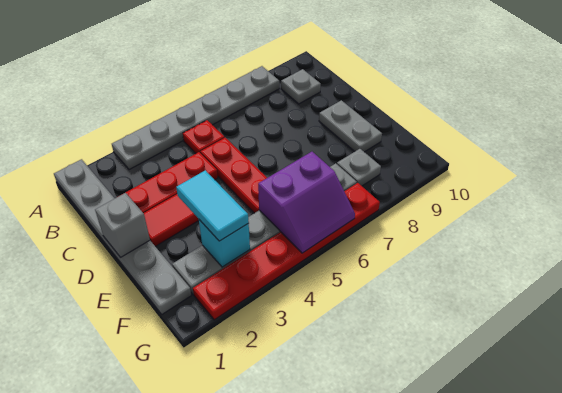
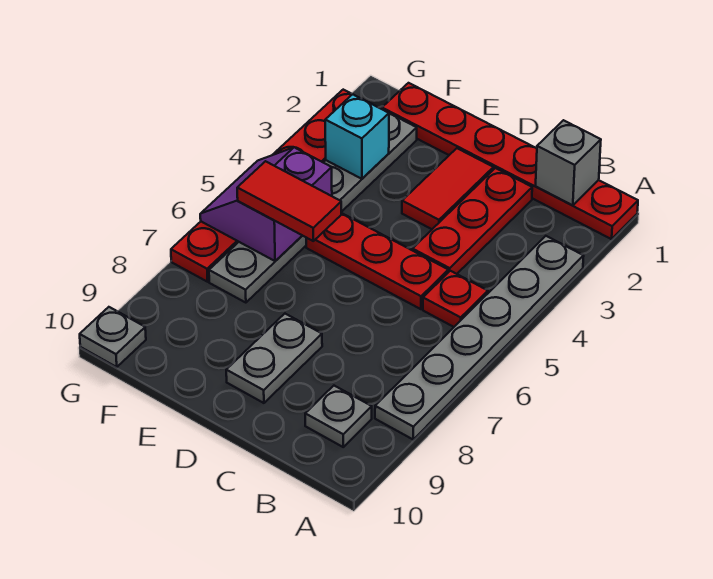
grey 1x6 plate [54,159,191,314] -> red 1x6 plate [382,83,638,239]
grey 1x1 brick [95,193,150,257] -> grey 1x1 brick moved to [536,120,601,206]
grey 1x2 plate [319,100,382,152] -> grey 1x2 plate turned to [226,314,322,403]
cyan 1x2 tile [176,170,249,241] -> none
none -> red 1x2 tile [237,161,341,241]
grey 1x1 plate [337,149,381,186] -> grey 1x1 plate moved to [80,307,146,367]

